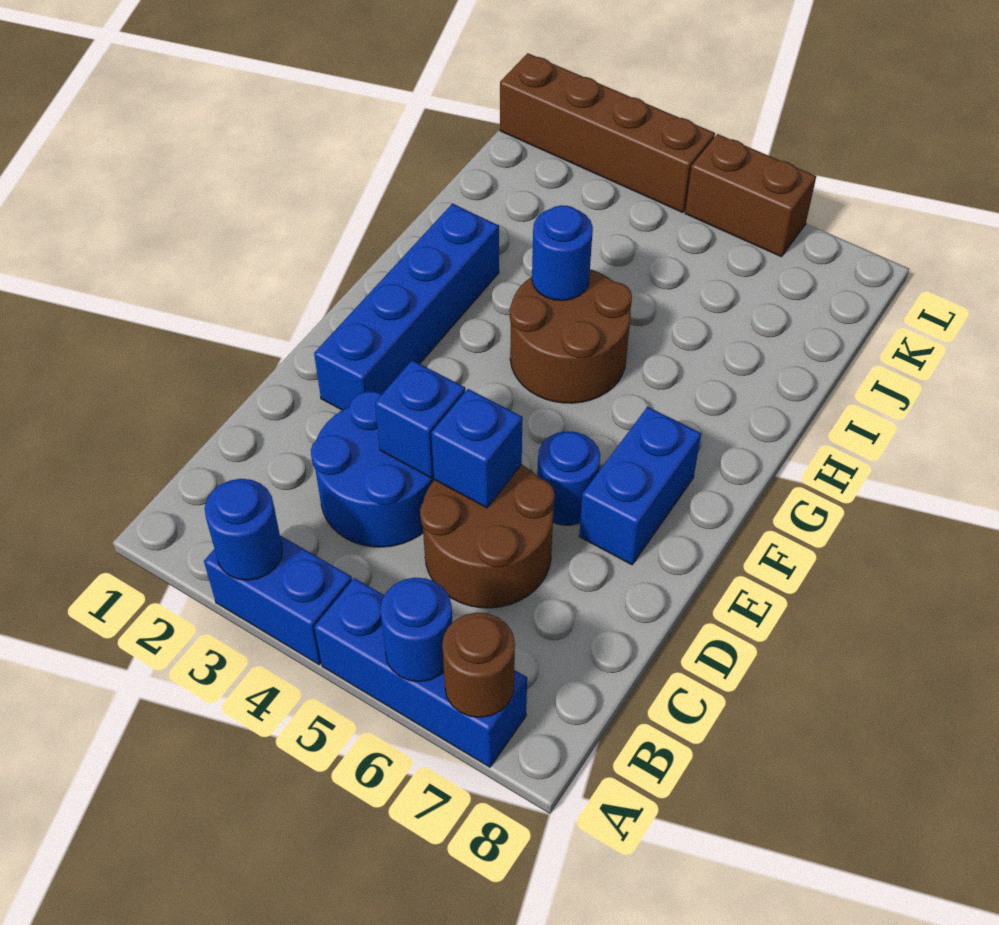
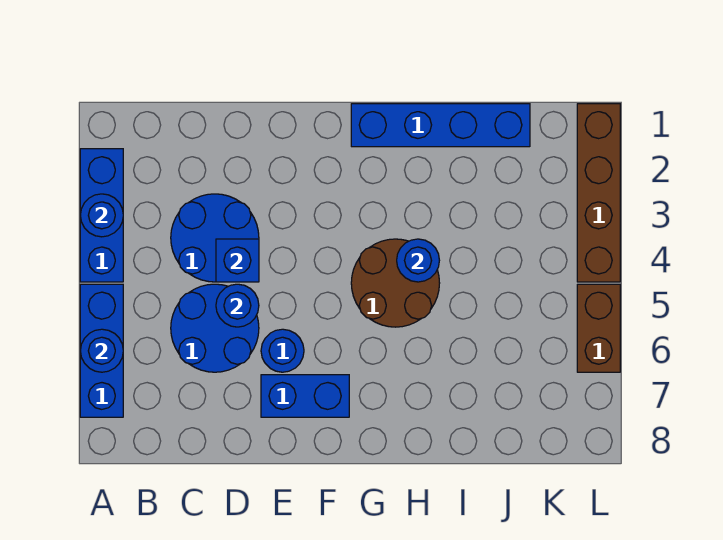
blue 1x2 brick [204,536,352,665] -> blue 1x3 brick [80,149,123,282]
brown 1x1 round brick [442,613,515,717] -> none
brown 2x2 round brick [420,465,555,608] -> blue 2x2 round brick [171,284,259,372]
blue 1x1 brick [431,389,523,508] -> blue 1x1 round brick [216,284,259,327]
blue 1x4 brick [314,204,499,410] -> blue 1x4 brick moved to [351,104,530,147]

